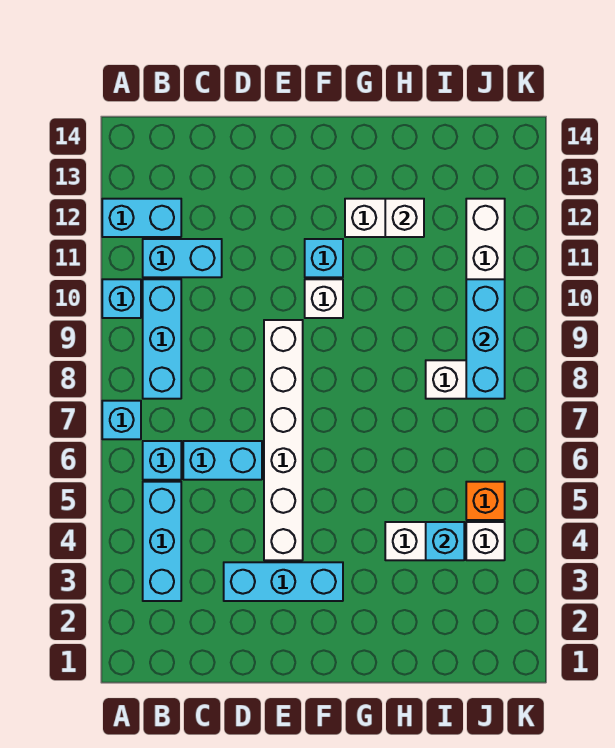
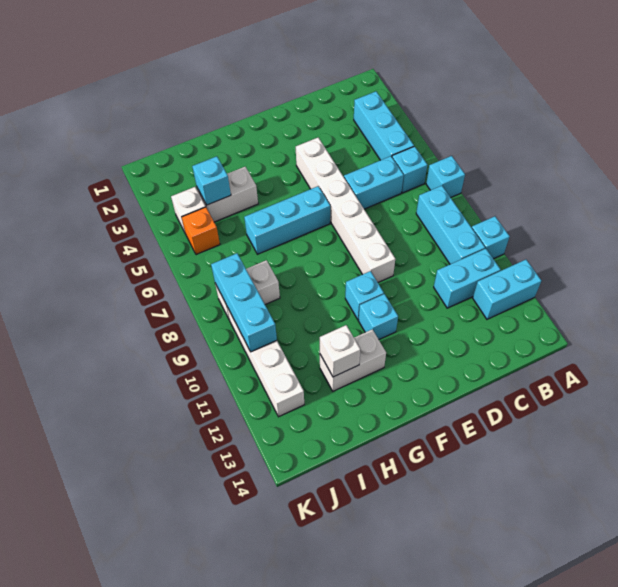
cyan 1x3 brick [224,562,343,601] -> cyan 1x3 brick moved to [244,186,330,254]
white 1x1 brick [305,279,343,318] -> cyan 1x1 brick [345,271,384,320]

